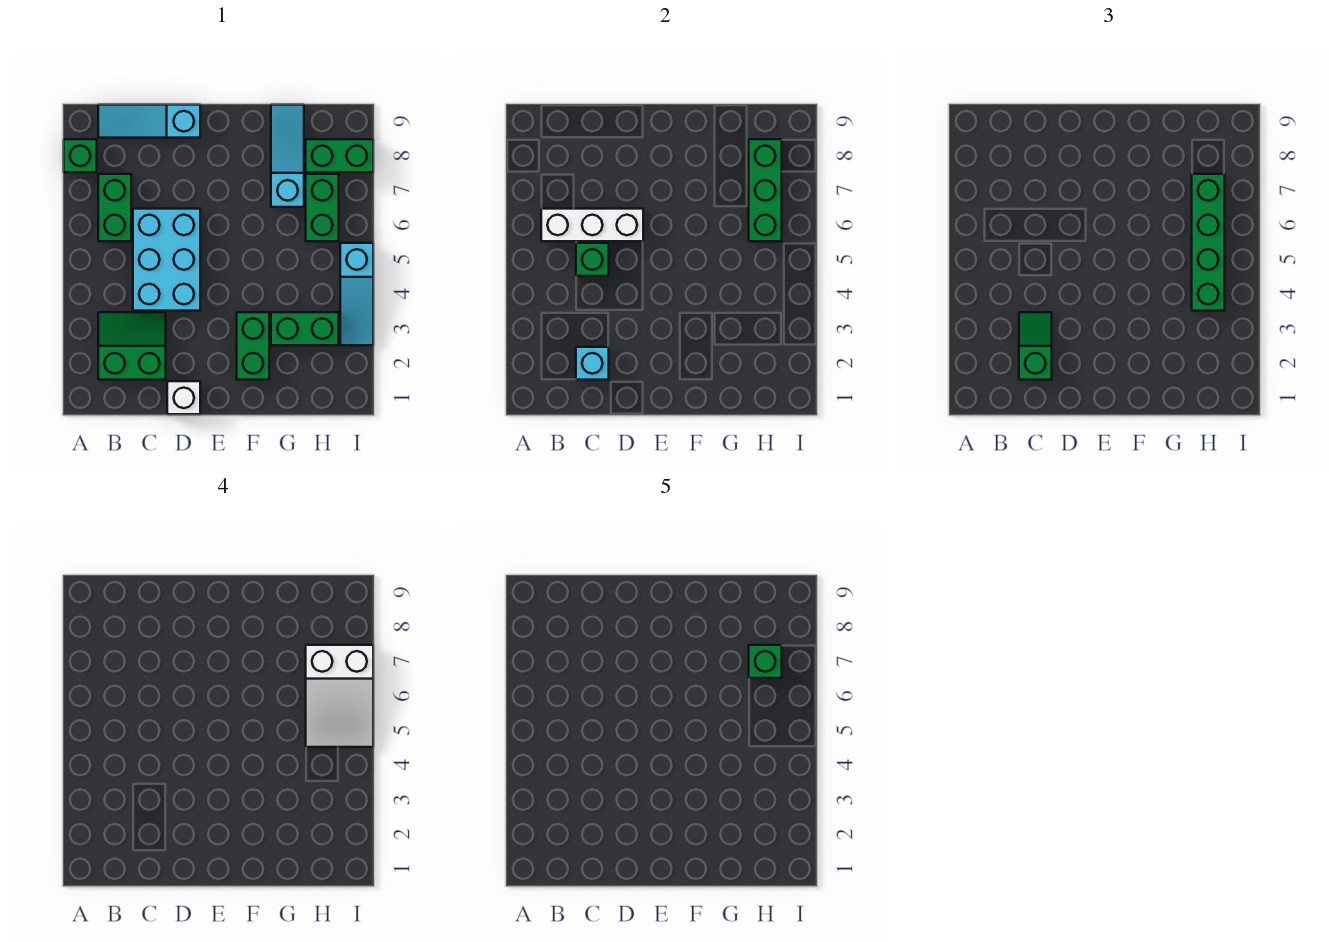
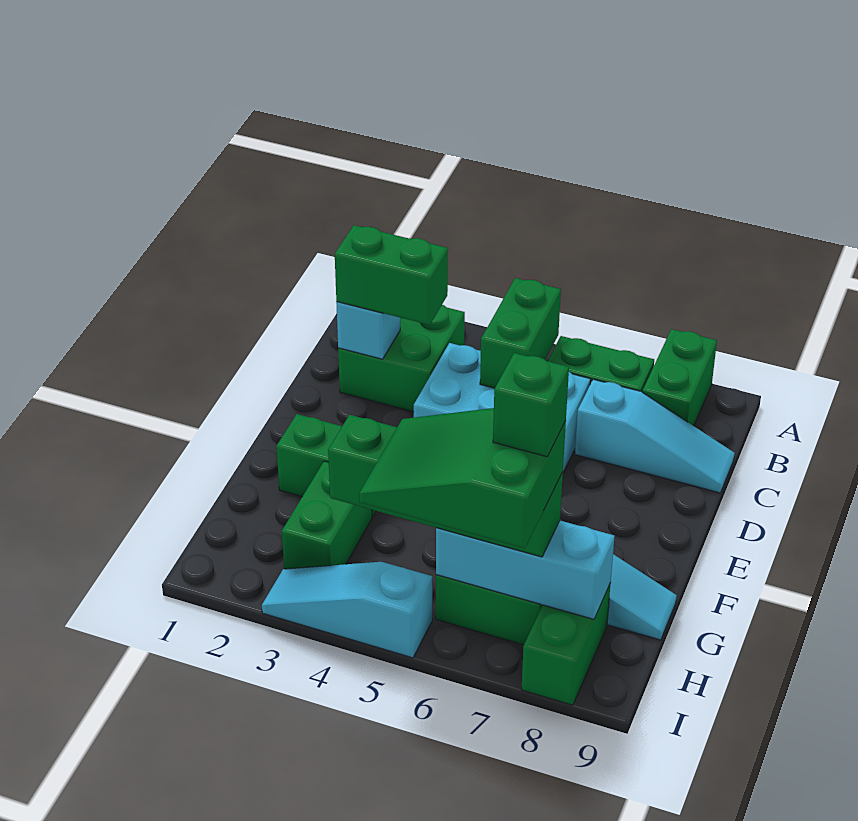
green 1x1 brick [64,139,97,172] -> green 1x2 brick [642,329,717,426]
green 2x2 slope [98,312,166,380] -> green 2x2 brick [338,305,465,412]
white 1x3 brick [541,209,643,241] -> none
cyan 1x3 slope [98,105,200,138] -> cyan 1x3 slope turned to [575,379,734,493]
green 1x2 slope [1019,312,1052,380] -> green 1x2 brick [335,225,448,325]
green 1x1 brick [576,243,609,276] -> green 1x2 brick [480,278,561,388]
white 1x1 brick [167,381,200,414] -> none
white 2x3 slope [306,645,373,747] -> green 2x3 slope [359,408,566,548]
green 1x3 brick [749,139,782,241] -> cyan 1x3 brick [436,521,615,619]

